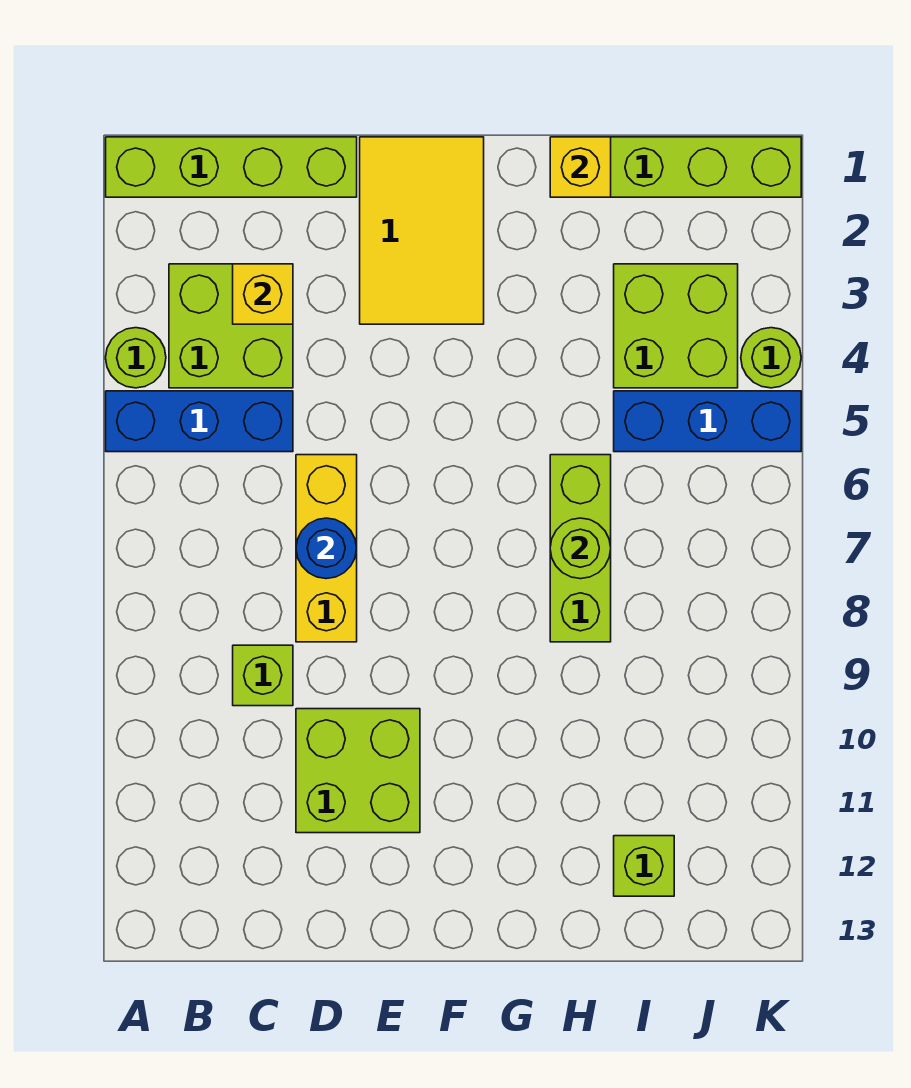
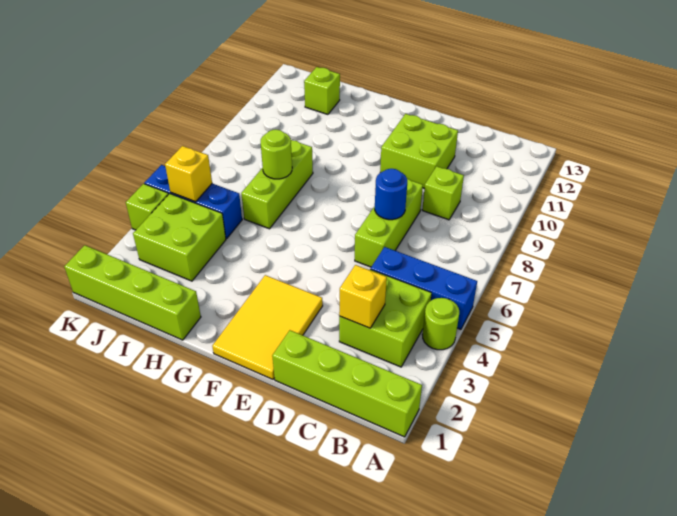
yellow 1x3 brick [296,455,357,642] -> lime 1x3 brick [355,178,423,267]
yellow 1x1 brick [550,137,611,197] -> yellow 1x1 brick moved to [165,146,212,202]
lime 1x1 round brick [741,328,801,388] -> lime 1x1 brick [126,184,169,230]

